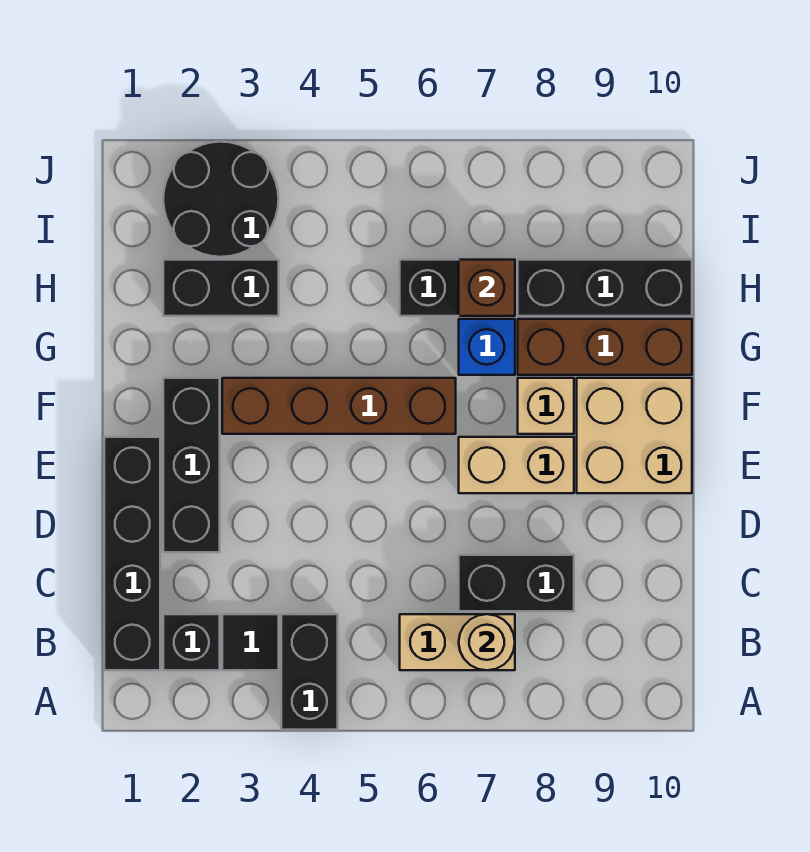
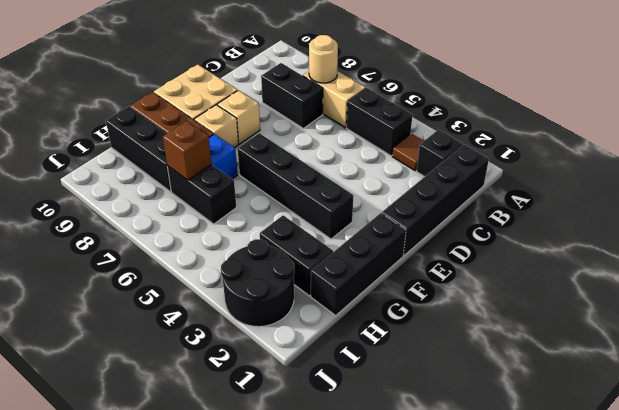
black 1x2 brick [281,614,338,730] -> black 1x2 brick turned to [347,88,413,156]
black 1x1 tile [222,614,279,670] -> brown 1x1 tile [392,134,423,171]
black 1x3 brick [163,378,220,552] -> black 1x3 brick moved to [311,213,406,315]
tan 1x2 brick [459,437,574,493] -> tan 1x1 brick [217,90,260,144]
brown 1x4 brick [222,378,456,434] -> black 1x4 brick [238,133,354,239]

